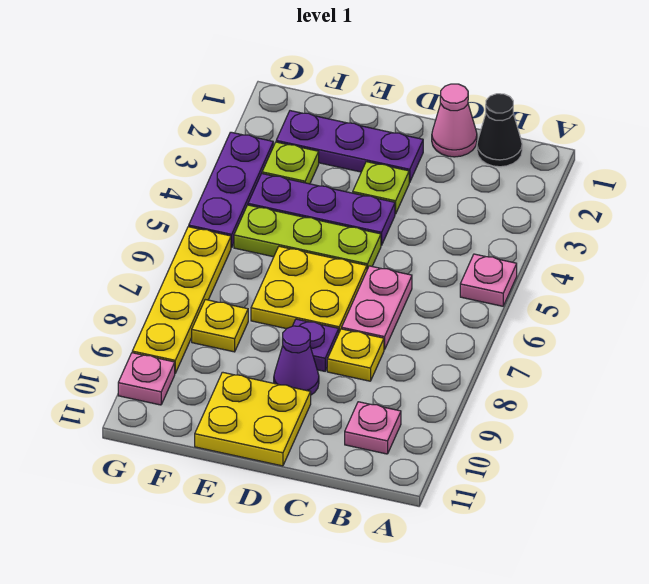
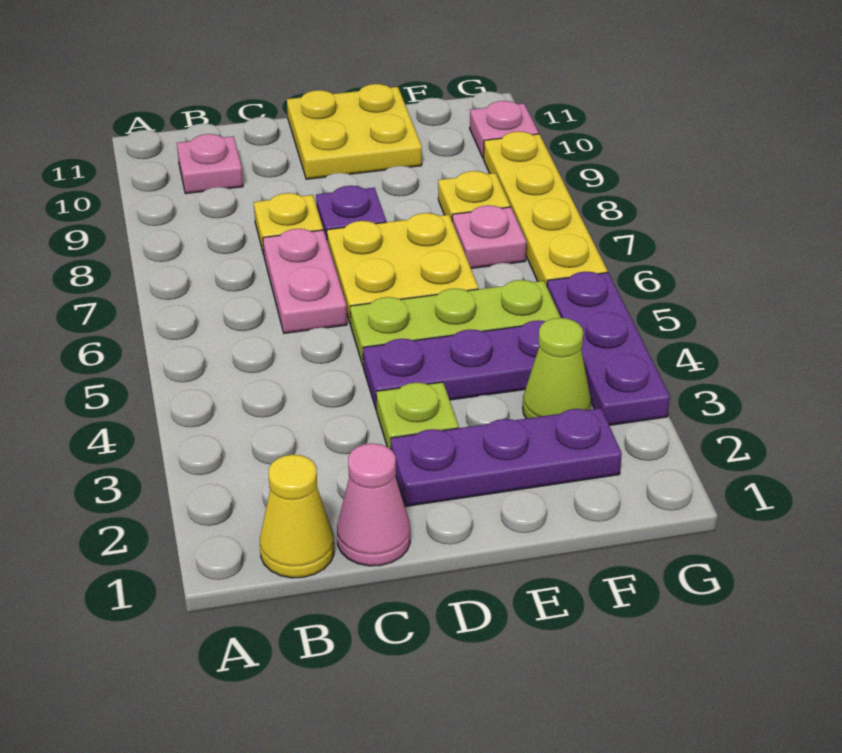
pink 1x1 plate [460,254,517,306] -> pink 1x1 plate moved to [452,205,526,269]
black 1x1 cone [477,94,522,167] -> yellow 1x1 cone [260,455,334,578]
purple 1x1 cone [274,326,319,395] -> none
lime 1x1 plate [262,142,319,184] -> lime 1x1 cone [523,318,591,419]

